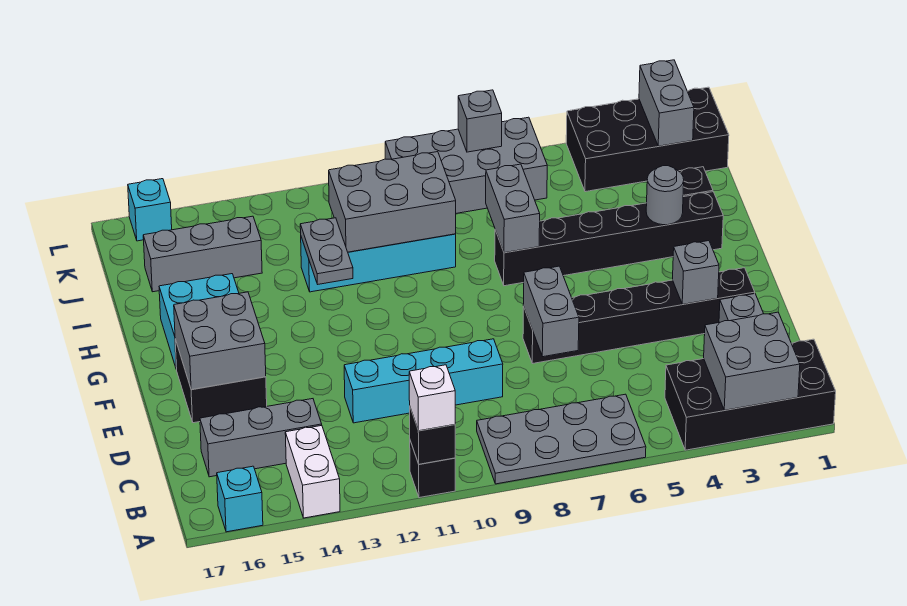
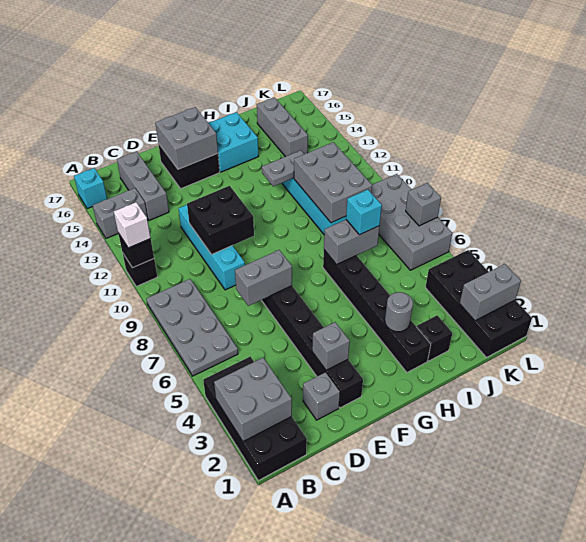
white 1x2 brick [285,425,340,518] -> grey 1x2 brick [93,188,148,238]
none -> black 2x2 brick [187,186,254,254]
cyan 1x1 brick [128,179,172,241] -> cyan 1x1 brick moved to [346,190,382,235]

